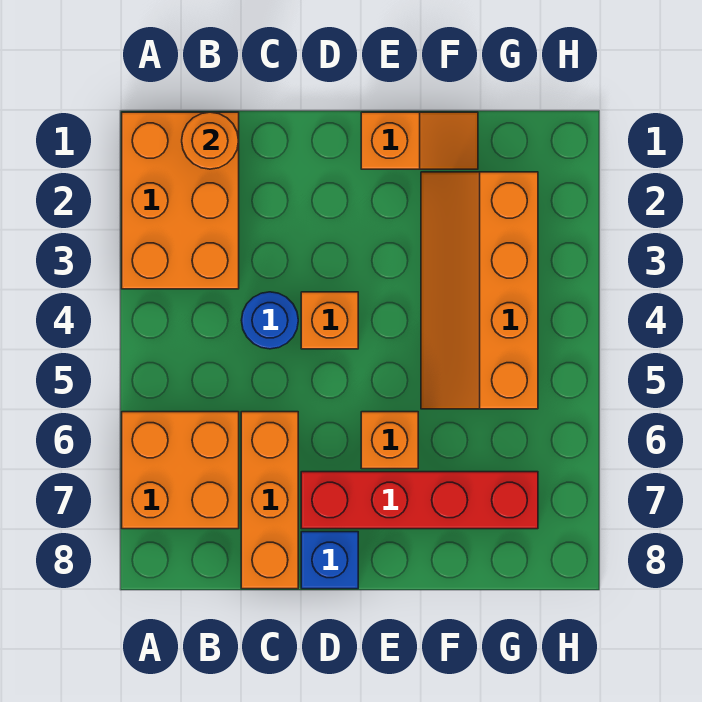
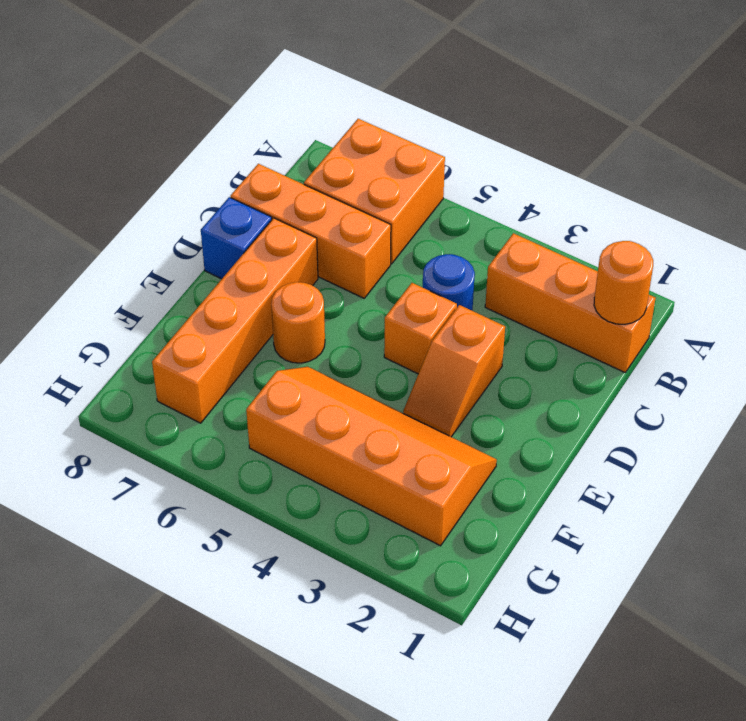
orange 2x3 brick [122,112,239,289] -> orange 1x3 brick [485,233,656,372]
red 1x4 brick [301,472,538,529] -> orange 1x4 brick [152,218,318,423]
orange 1x2 slope [361,112,478,169] -> orange 1x2 slope moved to [403,305,505,437]
orange 1x1 brick [361,412,418,469] -> orange 1x1 round brick [271,282,325,363]

